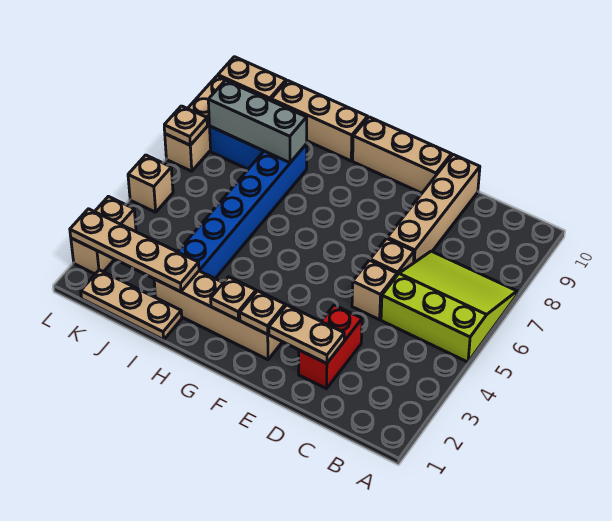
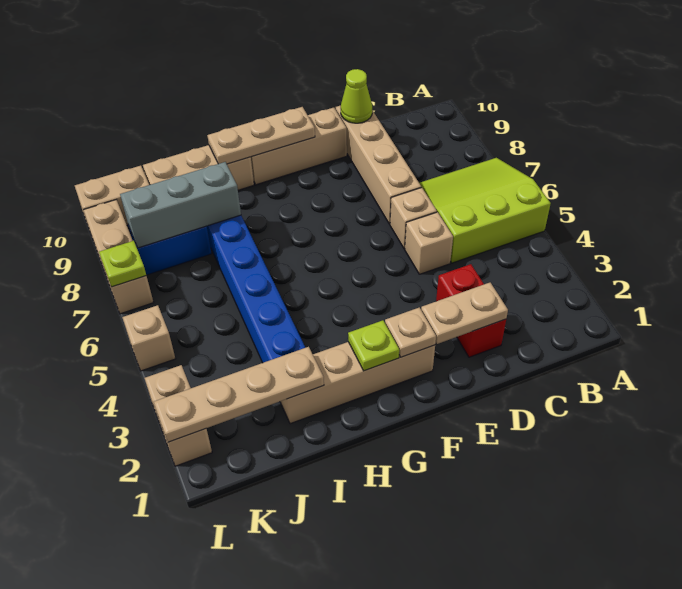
none -> lime 1x1 cone [341,69,372,123]
tan 1x1 plate [211,277,256,320] -> lime 1x1 plate [348,320,399,371]
tan 1x3 plate [81,270,182,340] -> tan 1x3 plate moved to [207,107,315,164]
tan 1x1 plate [164,106,207,145] -> lime 1x1 plate [99,241,146,287]

